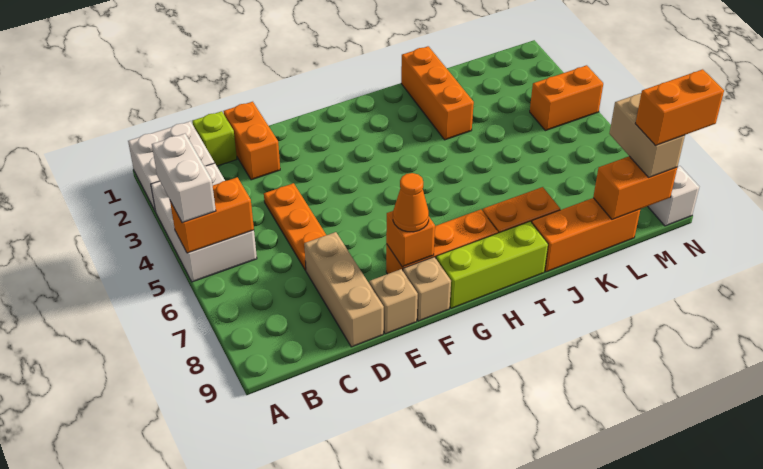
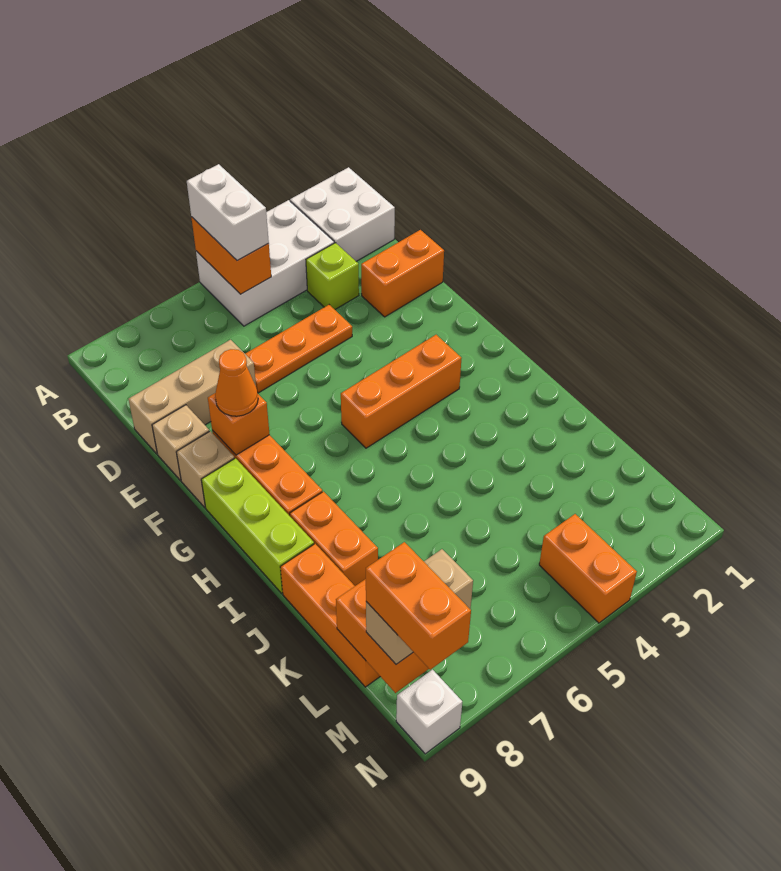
white 1x2 brick [152,134,216,223] -> white 1x2 brick turned to [187,164,269,261]
lime 1x1 brick [192,111,237,166] -> lime 1x1 brick moved to [306,243,359,309]
orange 1x3 brick [401,46,474,140] -> orange 1x3 brick moved to [341,335,461,448]

